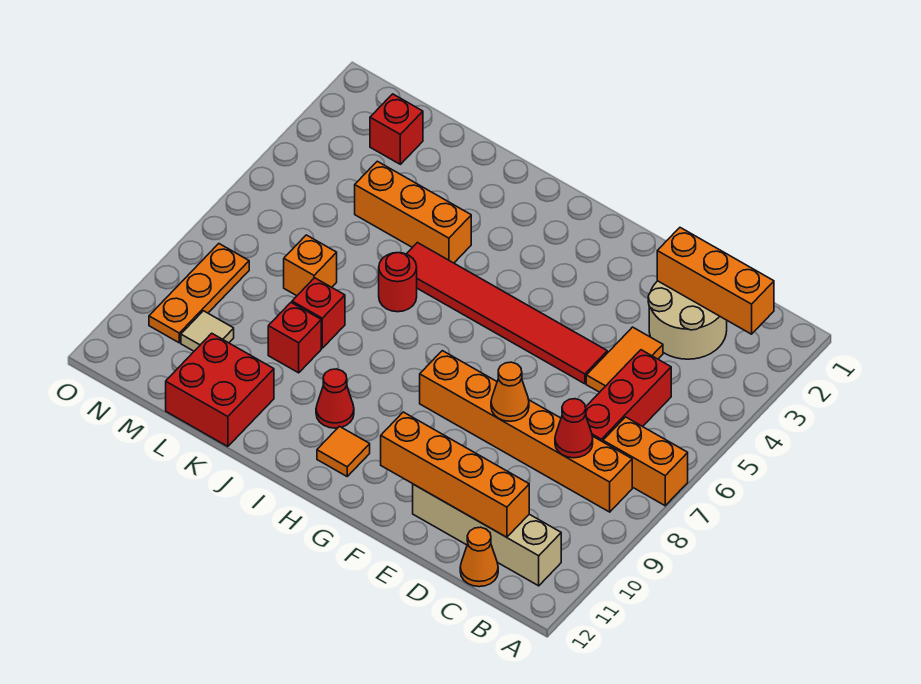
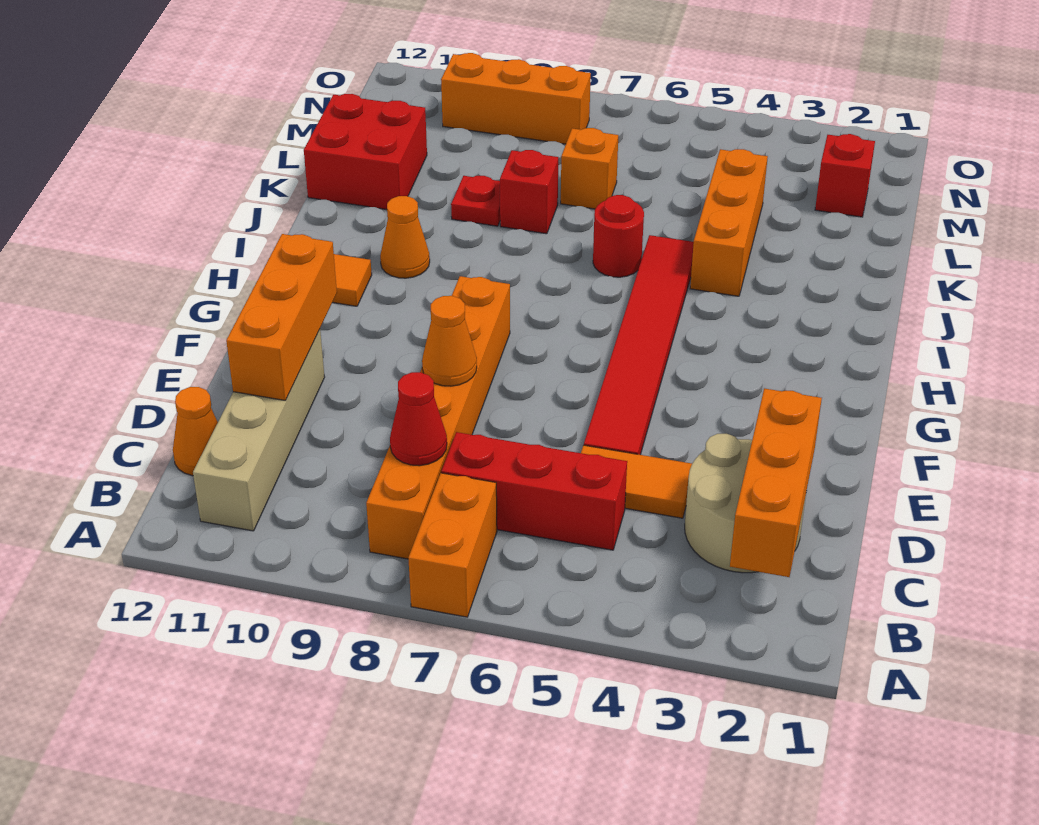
orange 1x4 brick [381,412,529,537] -> orange 1x3 brick [226,234,337,401]
red 1x1 cone [316,369,354,428] -> orange 1x1 cone [380,196,430,278]
red 1x1 brick [268,303,321,373] -> red 1x1 plate [451,176,500,226]
tan 1x1 tile [181,311,234,351] -> none
orange 1x3 plate [149,244,249,343] -> orange 1x3 brick [441,53,591,144]

